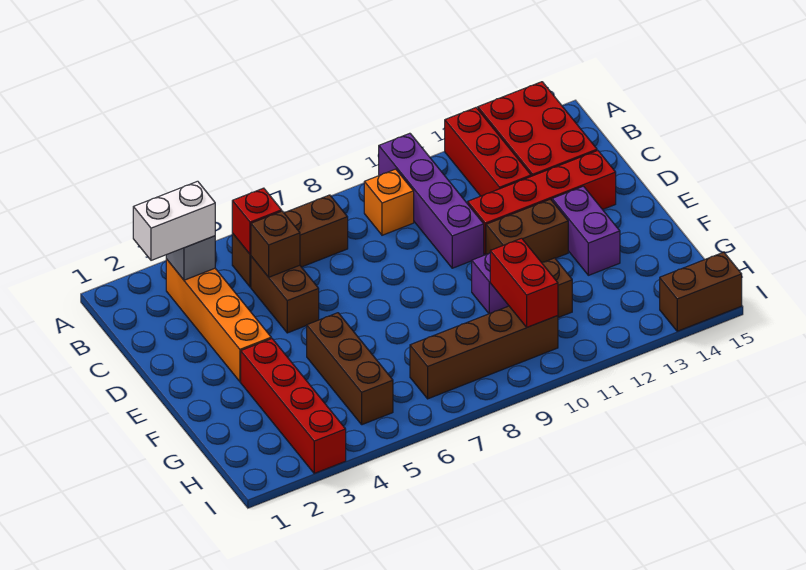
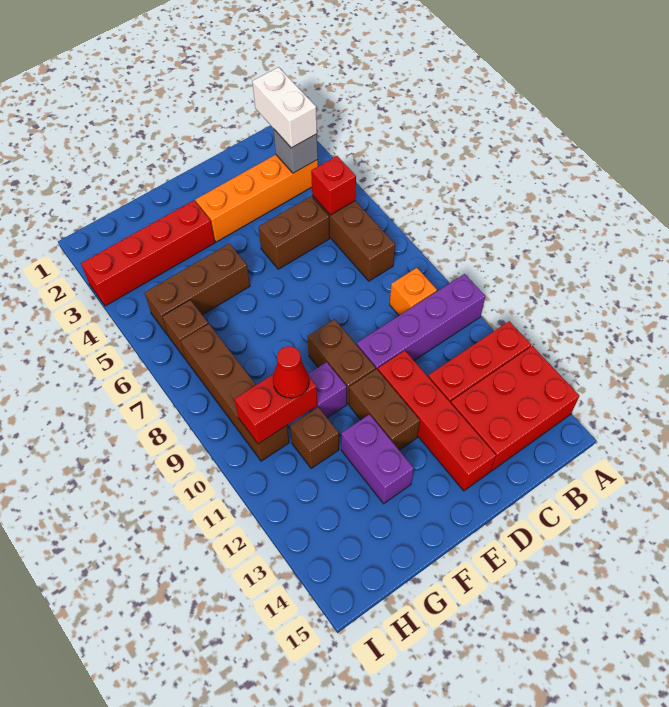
brown 1x1 brick [251,211,300,277] -> brown 1x1 brick moved to [162,300,208,359]
purple 1x2 brick [552,186,620,275] -> purple 1x2 brick turned to [341,414,414,504]
none -> red 1x1 cone [273,346,309,398]
brown 1x2 brick [660,252,742,331] -> brown 1x2 brick moved to [308,319,376,404]

